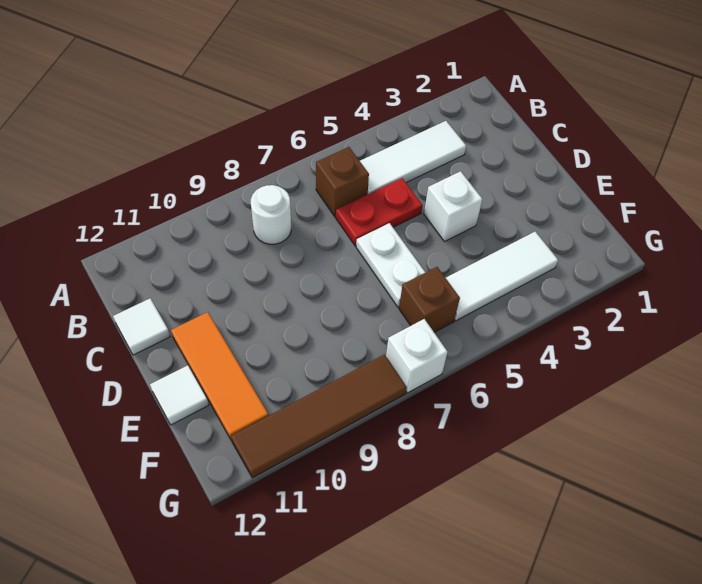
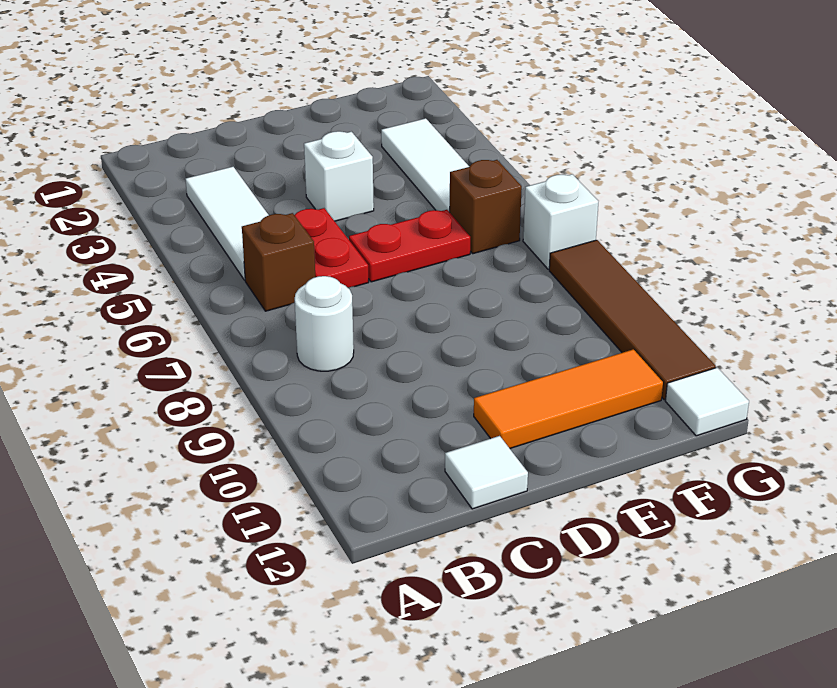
white 1x2 plate [356,223,425,307] -> red 1x2 plate [349,210,470,282]
white 1x1 tile [150,365,209,425] -> white 1x1 tile moved to [665,368,749,436]

